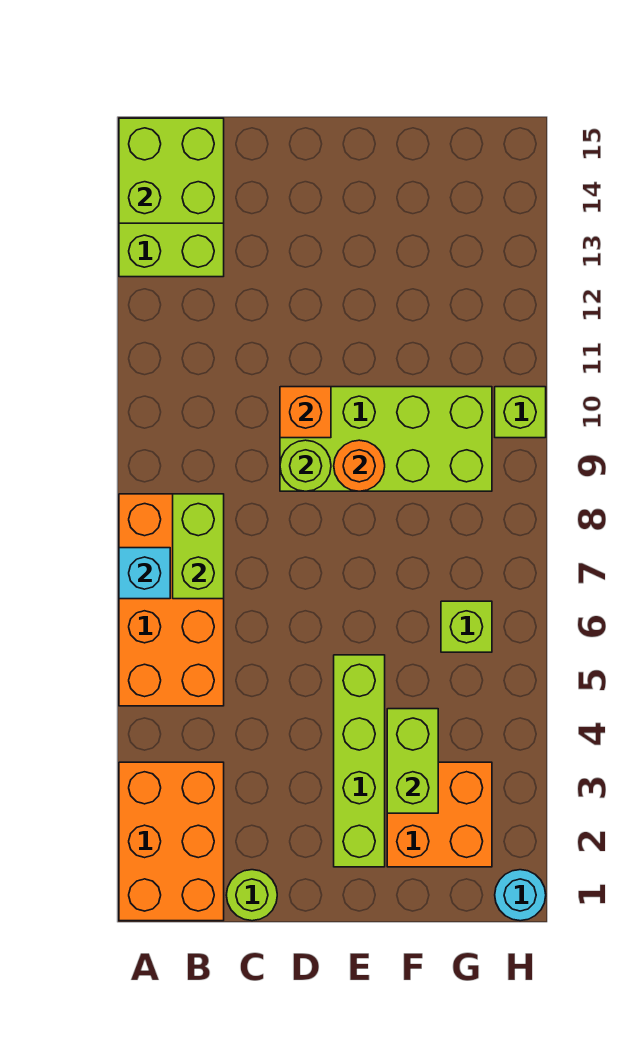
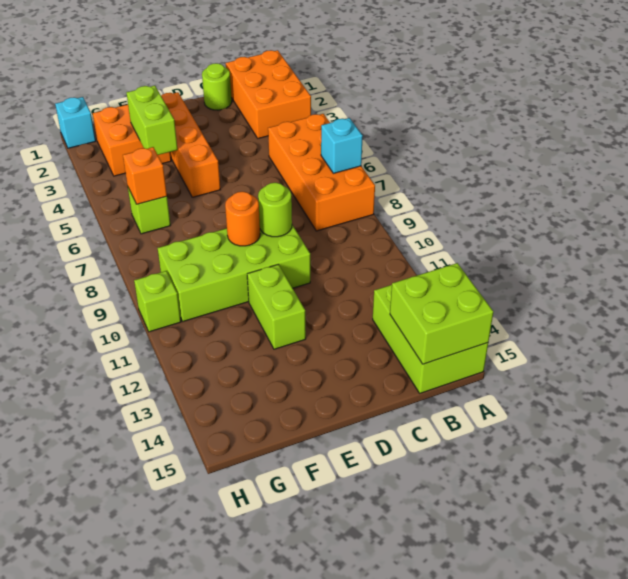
lime 1x2 brick [173,494,224,599] -> lime 1x2 brick moved to [247,264,306,349]
orange 1x1 brick [280,387,331,438] -> orange 1x1 brick moved to [123,147,167,204]
lime 1x4 brick [334,655,385,867] -> orange 1x4 brick [161,92,220,197]
cyan 1x1 round brick [495,870,546,921] -> cyan 1x1 brick [55,97,96,148]

